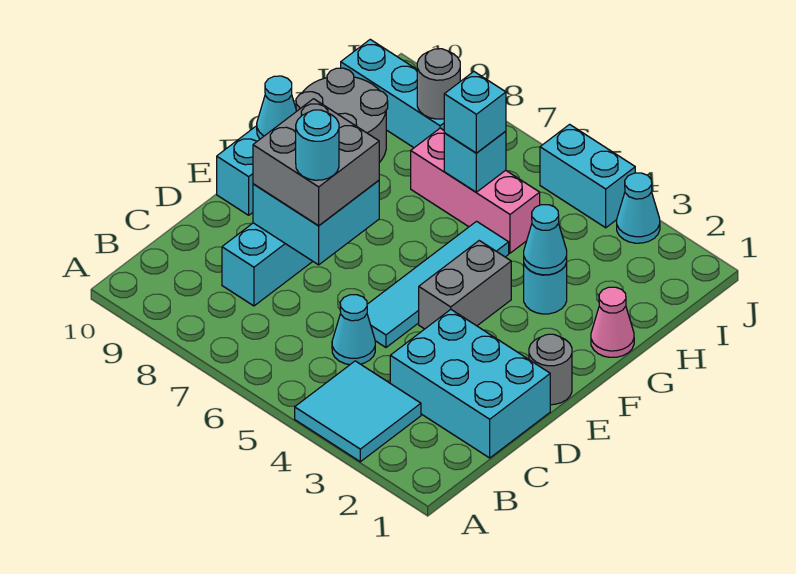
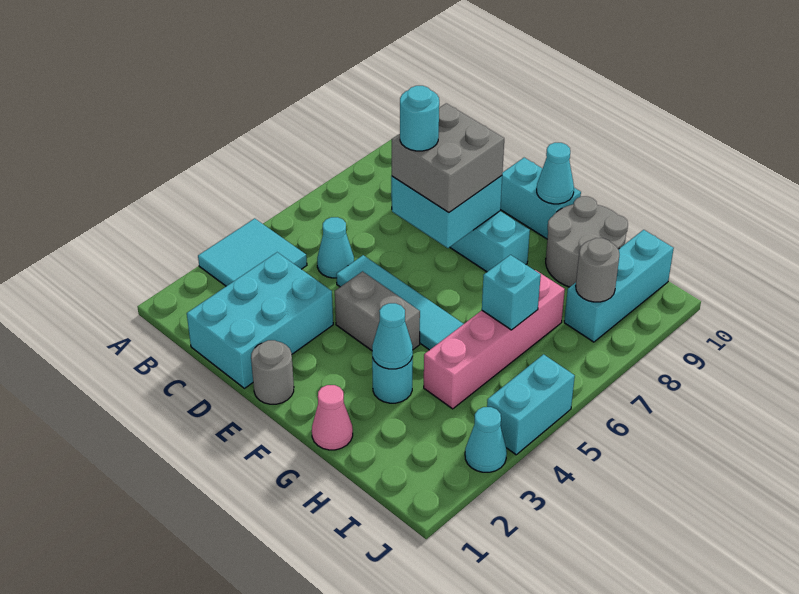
pink 1x3 brick [411,128,540,253] -> pink 1x4 brick [424,270,565,409]
cyan 1x1 brick [444,72,506,153] -> none

